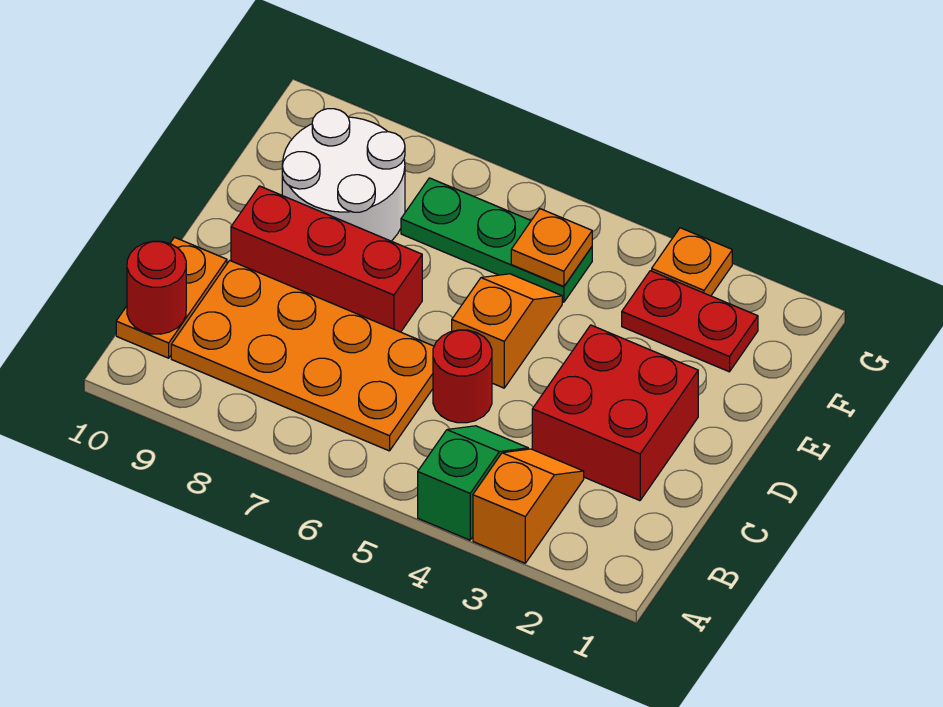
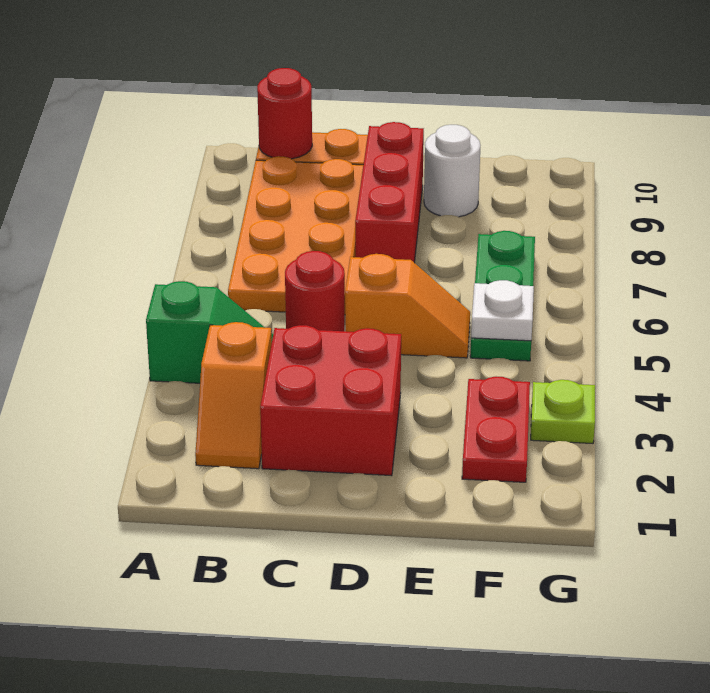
orange 1x2 slope [473,449,584,563] -> orange 1x2 slope turned to [195,322,272,469]
white 2x2 round brick [282,109,405,241] -> white 1x1 round brick [424,125,480,217]
orange 1x1 plate [511,209,592,286] -> white 1x1 plate [471,280,534,341]
orange 1x1 plate [652,228,732,296] -> lime 1x1 plate [531,380,595,444]

